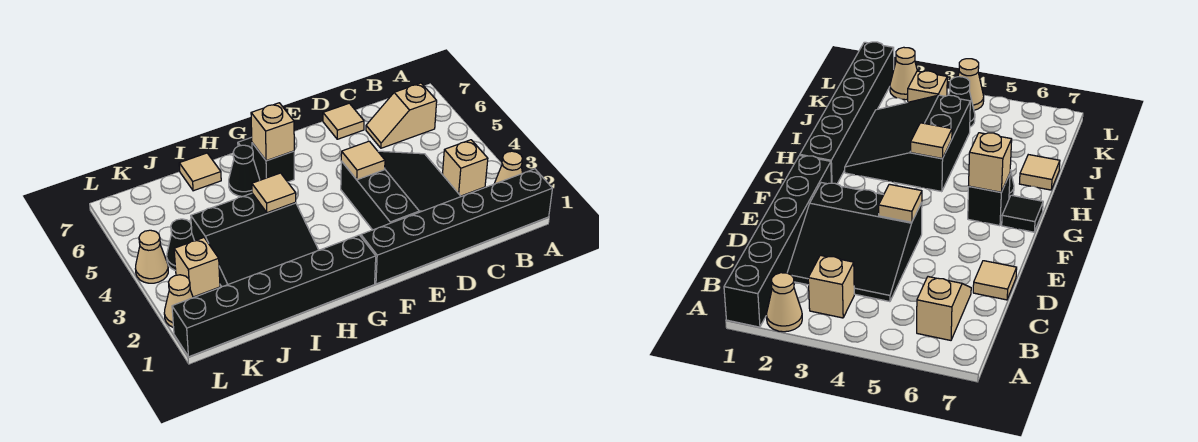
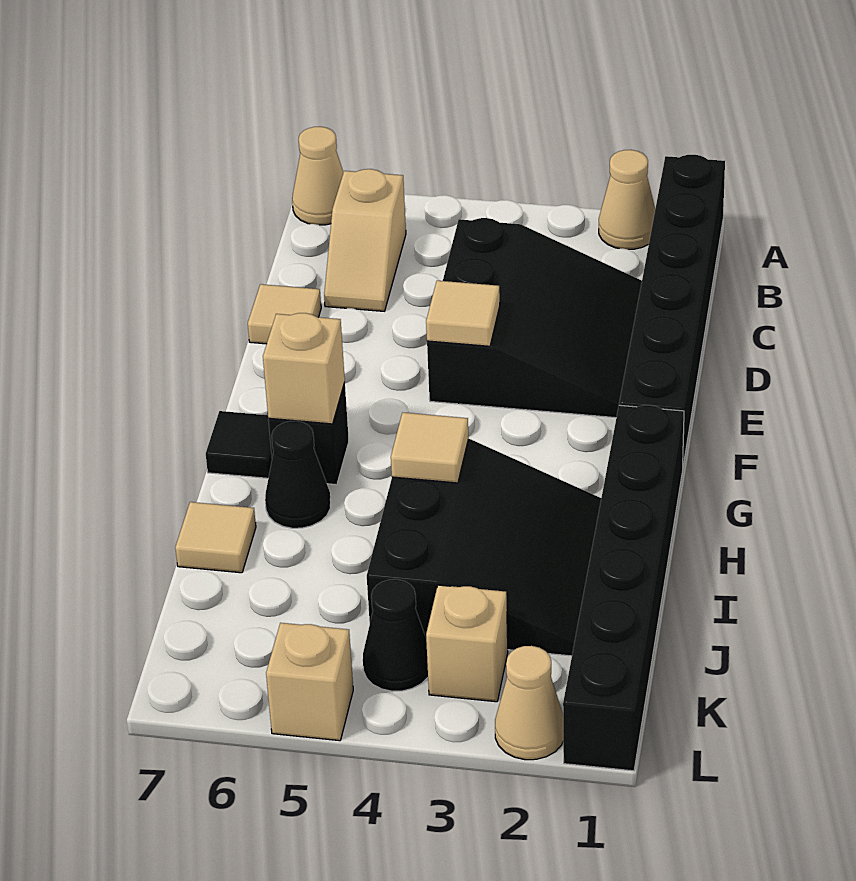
tan 1x1 brick [442,140,488,196] -> tan 1x1 brick moved to [266,623,353,741]
black 3x3 slope [341,151,461,230] -> black 3x3 slope turned to [427,218,642,418]
tan 1x1 cone [135,230,168,283] -> tan 1x1 cone moved to [292,127,343,225]

